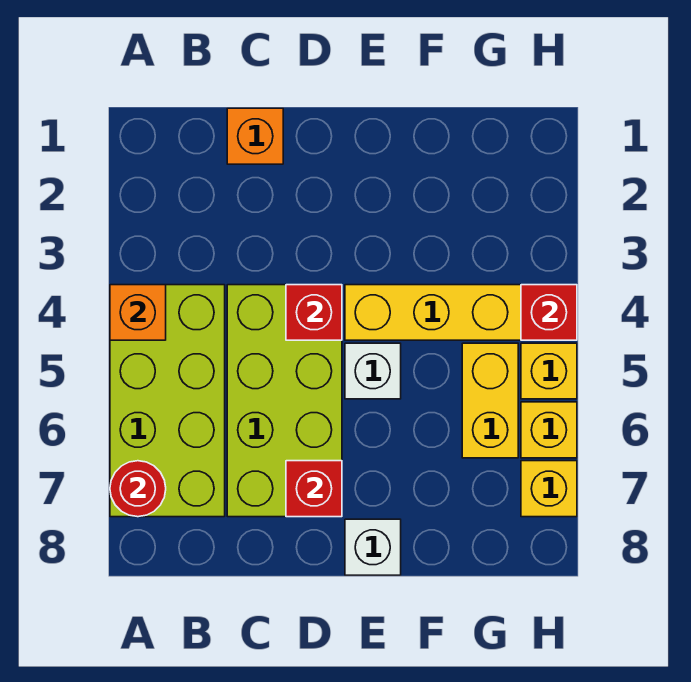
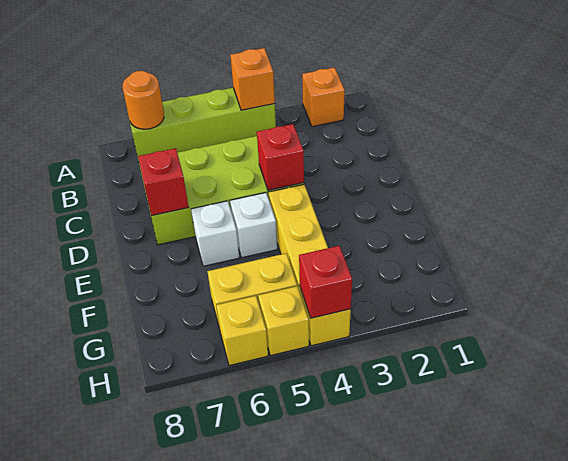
lime 2x4 brick [110,285,225,517] -> lime 1x4 brick [130,88,276,161]
red 1x1 round brick [110,461,166,517] -> orange 1x1 round brick [123,71,164,129]
orange 1x1 brick [227,108,283,164] -> orange 1x1 brick moved to [302,67,345,127]
white 1x1 brick [345,519,401,575] -> white 1x1 brick moved to [191,201,239,266]
yellow 1x1 brick [521,461,577,517] -> none

